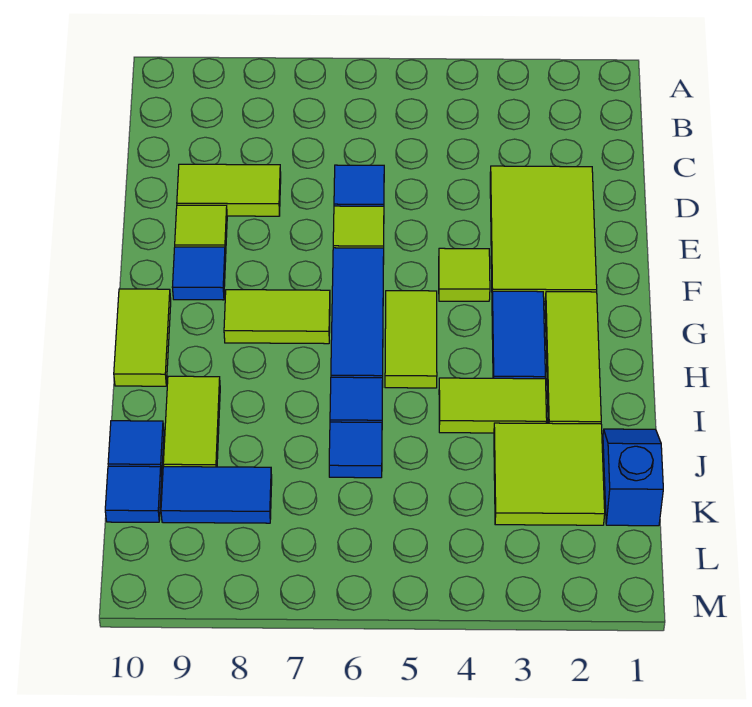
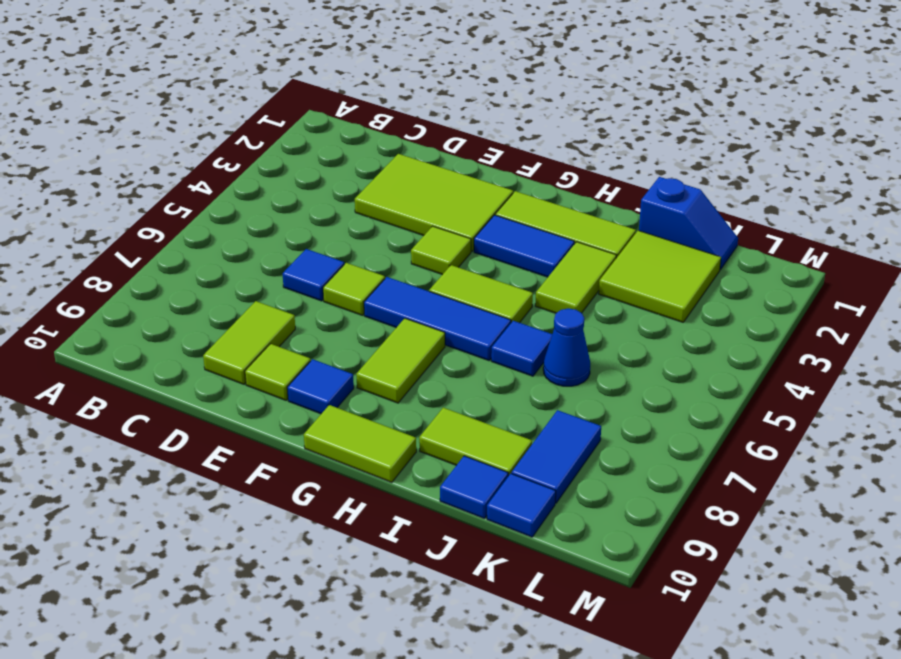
blue 1x2 slope [603,429,663,526] -> blue 1x2 slope turned to [639,177,738,270]
blue 1x1 tile [329,422,382,478] -> blue 1x1 cone [543,309,590,386]

